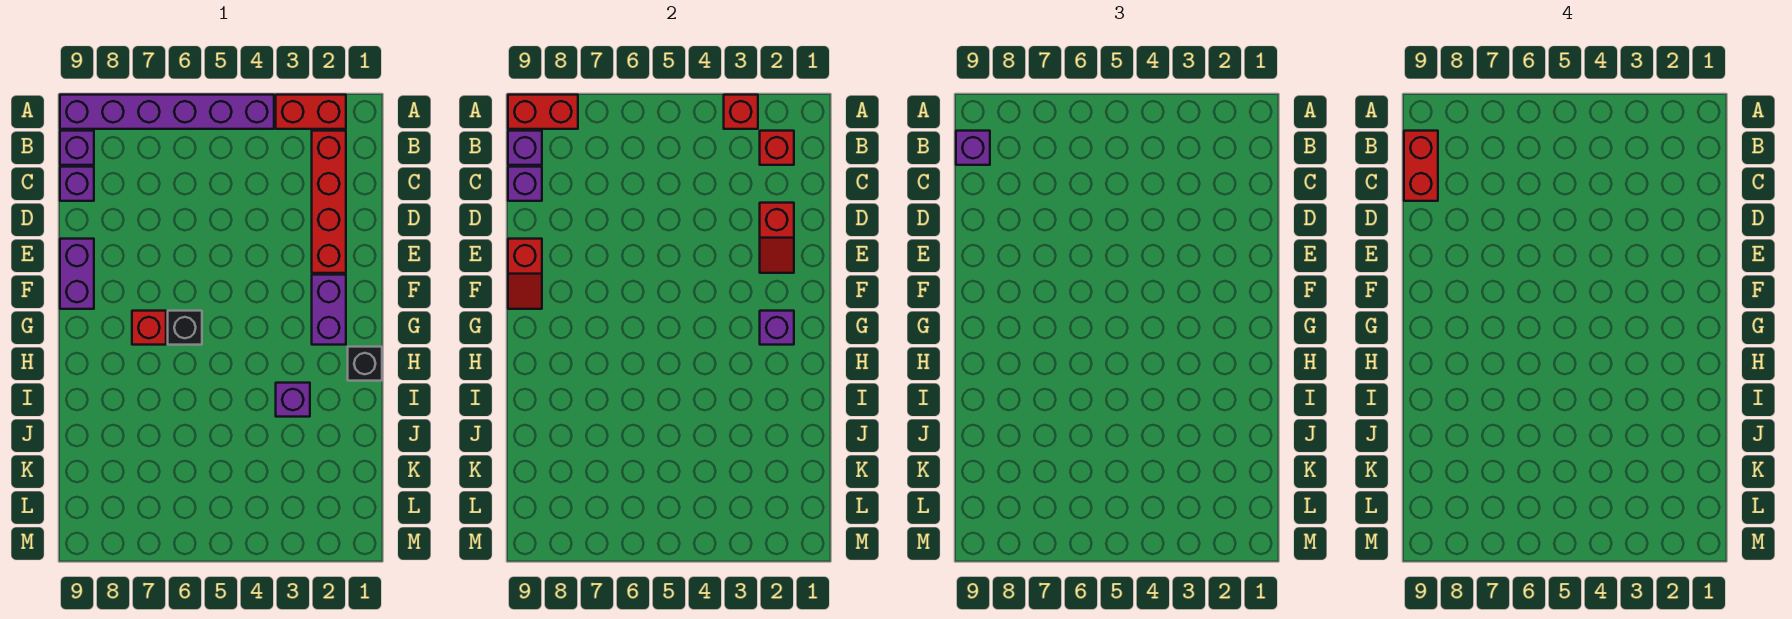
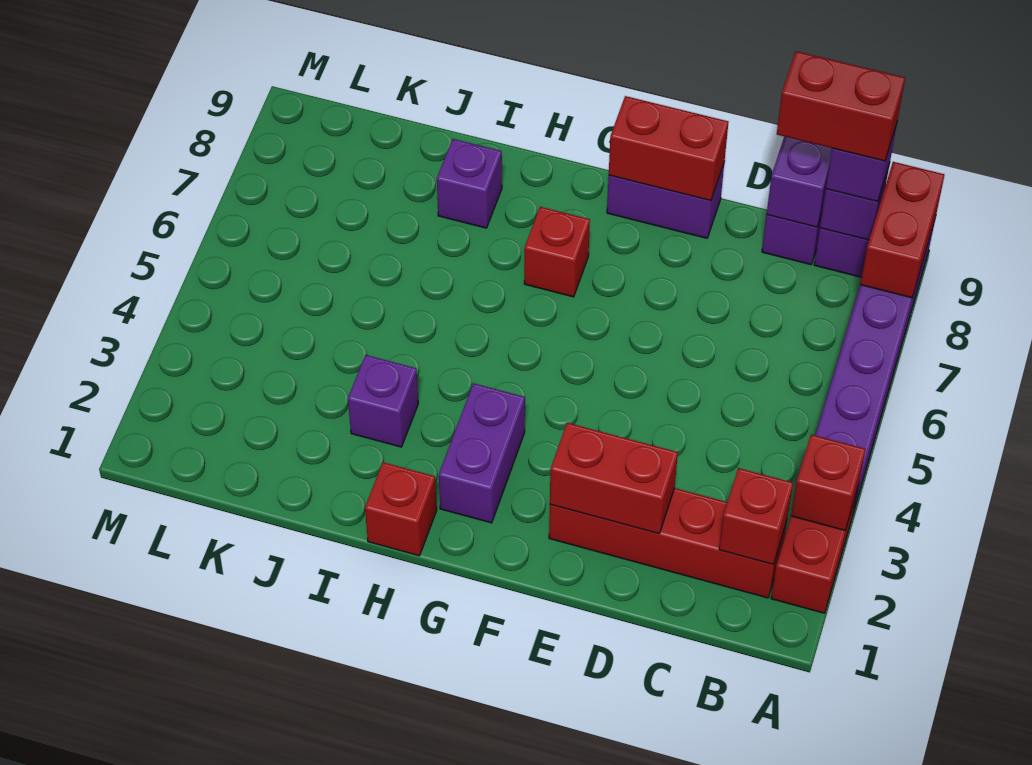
red 1x2 slope [760,203,794,273] -> red 1x2 brick [550,423,678,534]
red 1x2 slope [508,239,542,309] -> red 1x2 brick [609,96,728,201]
purple 1x2 brick [312,275,346,345] -> purple 1x2 brick turned to [439,383,525,523]
purple 1x1 brick [760,311,794,345] -> purple 1x1 brick moved to [437,139,502,228]
black 1x1 brick [168,311,202,345] -> none
black 1x1 brick [348,347,382,381] -> red 1x1 brick [365,462,437,556]

